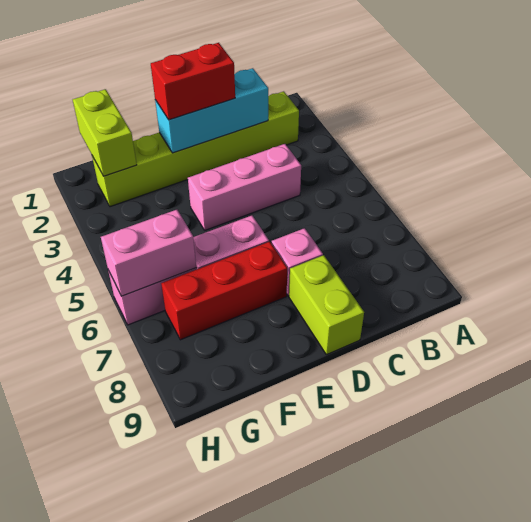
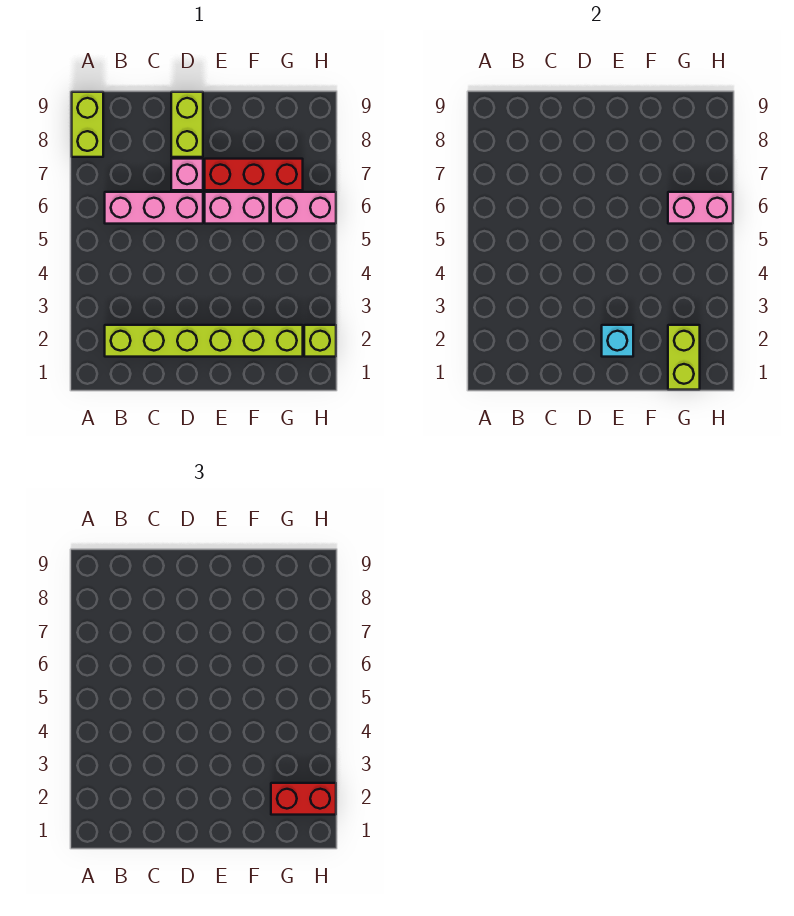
none -> lime 1x2 brick [72,92,103,157]
cyan 1x3 brick [155,68,268,153] -> cyan 1x1 brick [602,325,633,357]
pink 1x3 brick [188,144,301,230] -> pink 1x3 brick moved to [105,192,203,224]
red 1x2 brick [151,43,235,120] -> red 1x2 brick moved to [271,783,336,815]
none -> lime 1x1 brick [304,325,336,357]

